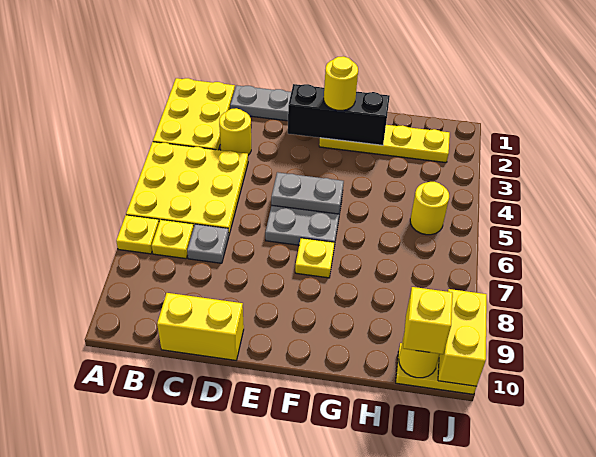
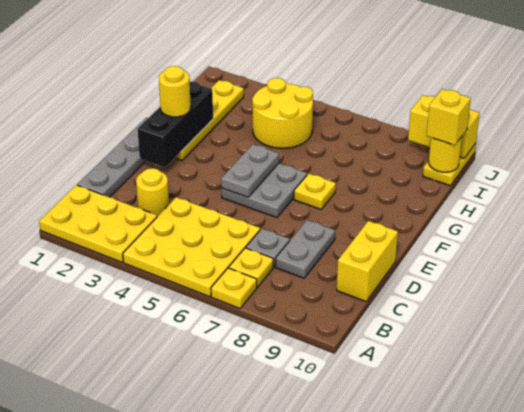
none -> grey 1x2 plate [276,220,335,278]
yellow 1x1 round brick [410,182,449,235] -> yellow 2x2 round brick [252,78,313,148]

